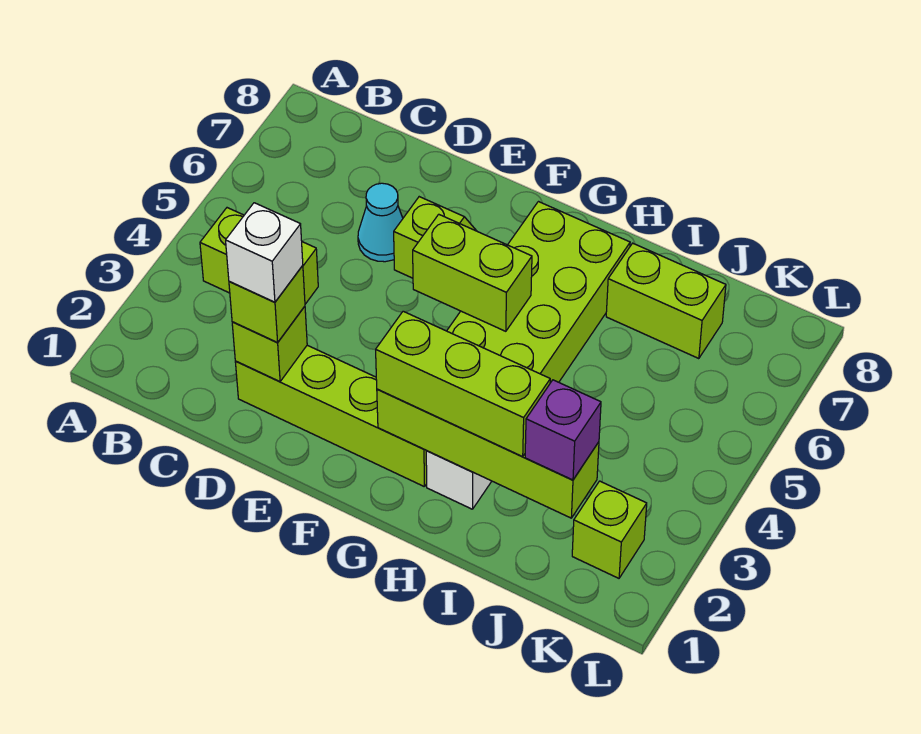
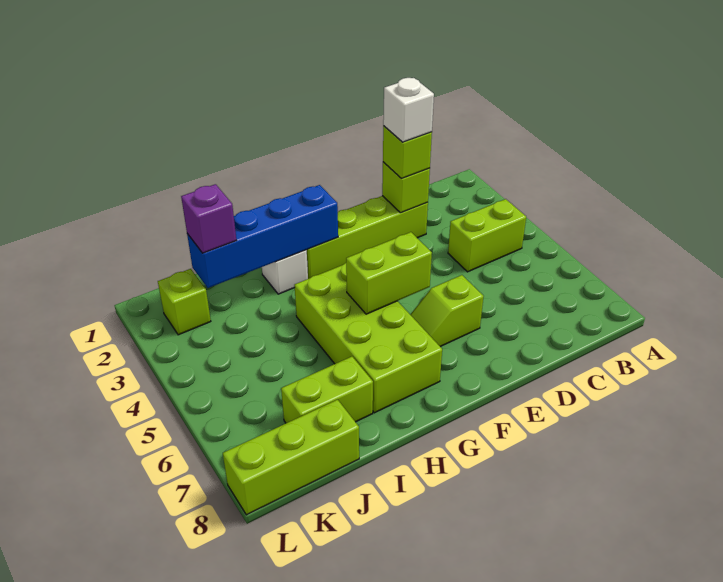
cyan 1x1 cone [358,183,403,262] -> none
lime 1x4 brick [377,389,599,518] -> blue 1x4 brick [187,185,338,288]
lime 1x3 brick [376,311,550,457] -> lime 1x3 brick moved to [223,400,359,515]

